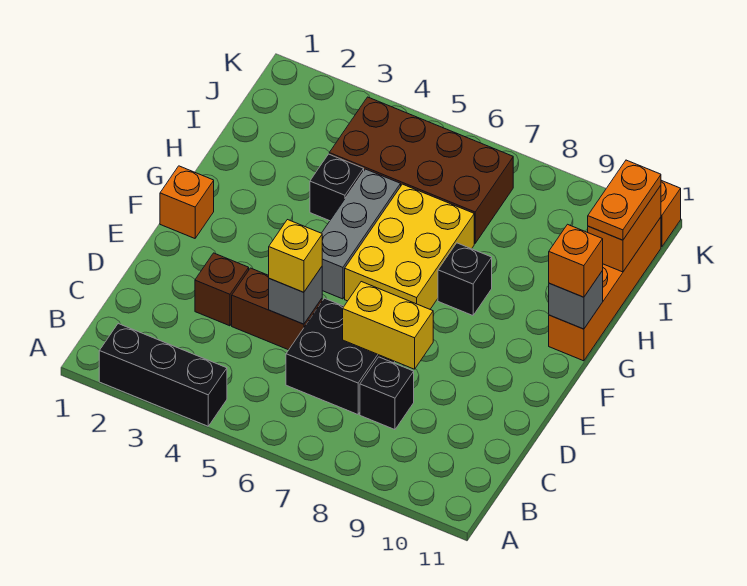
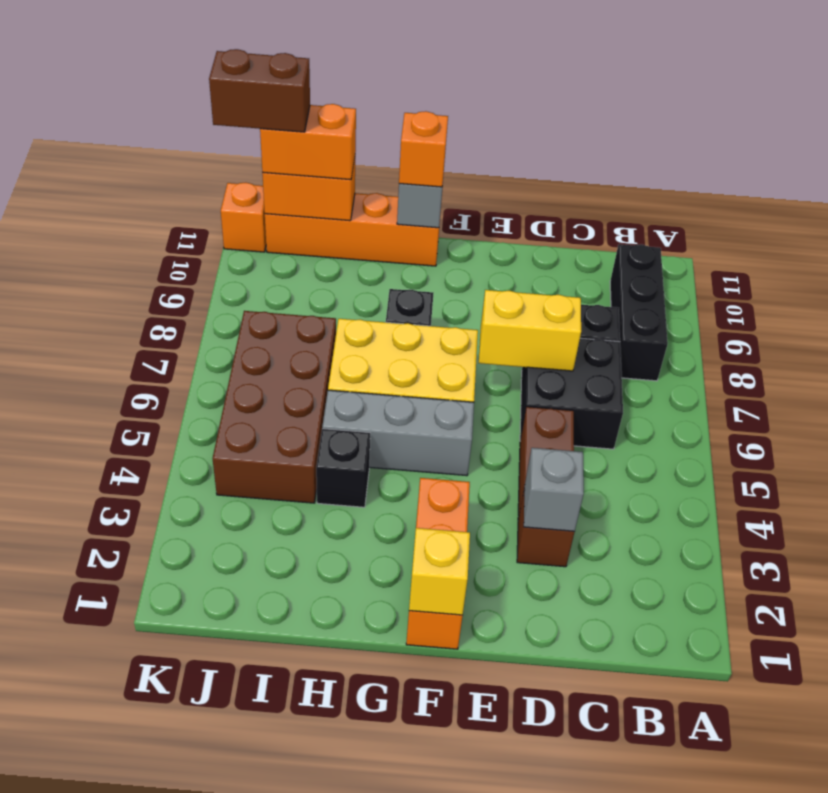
black 1x3 brick [99,324,227,426] -> black 1x3 brick moved to [610,244,668,381]
grey 1x1 brick [269,267,322,324] -> grey 1x1 brick moved to [524,448,584,531]
yellow 1x1 brick [269,220,322,292] -> yellow 1x1 brick moved to [409,528,470,615]
yellow 1x2 brick [343,282,433,369] -> yellow 1x2 brick turned to [479,290,581,371]
orange 1x1 brick [160,166,214,238] -> orange 1x3 brick [406,478,470,649]
orange 1x2 plate [588,160,661,240] -> orange 1x2 brick [260,104,356,180]
none -> brown 1x2 brick [209,49,310,132]

